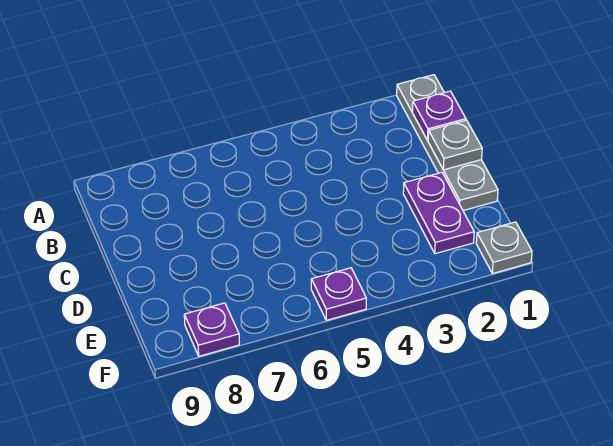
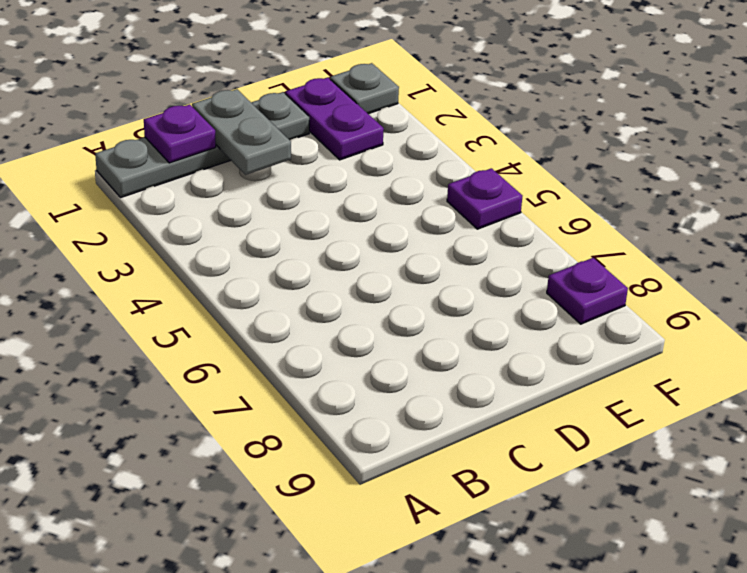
grey 1x1 plate [428,120,482,170] -> grey 1x2 plate [192,89,291,175]
purple 1x2 plate [403,172,474,254] -> purple 1x2 plate turned to [285,78,384,160]

